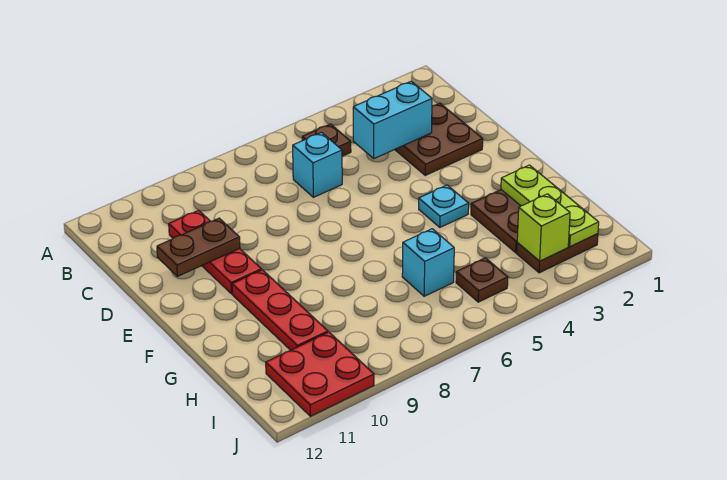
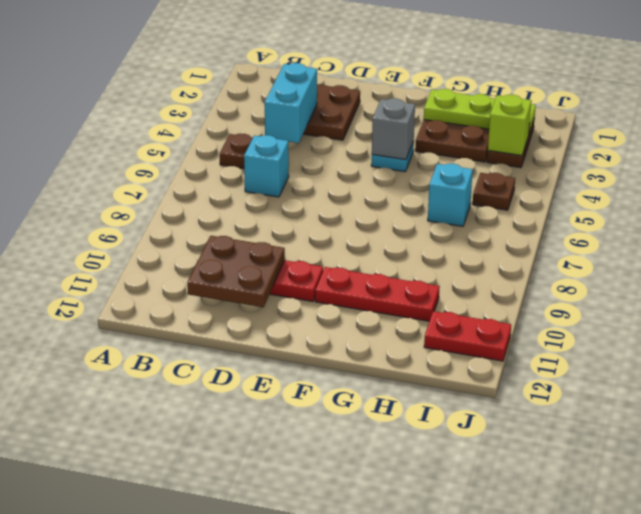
brown 1x2 plate [157,218,240,276] -> brown 2x2 plate [187,236,285,307]
none -> grey 1x1 brick [372,98,415,160]
red 2x2 plate [266,332,374,416] -> red 1x2 plate [424,311,511,361]

